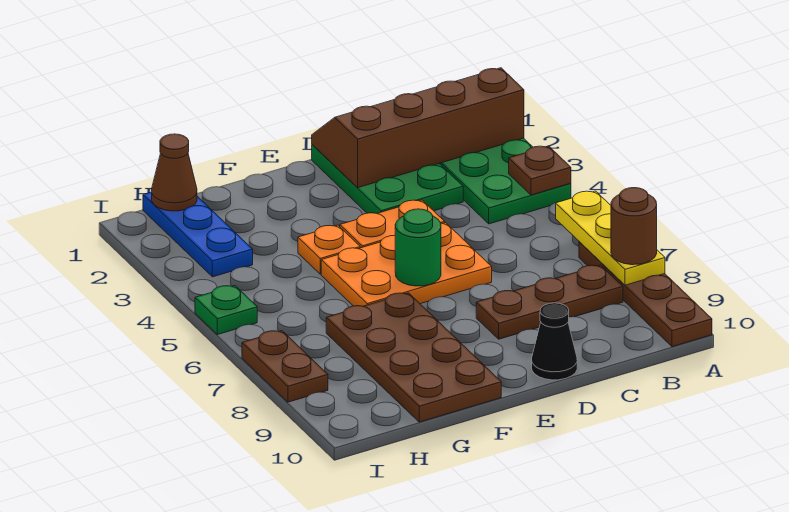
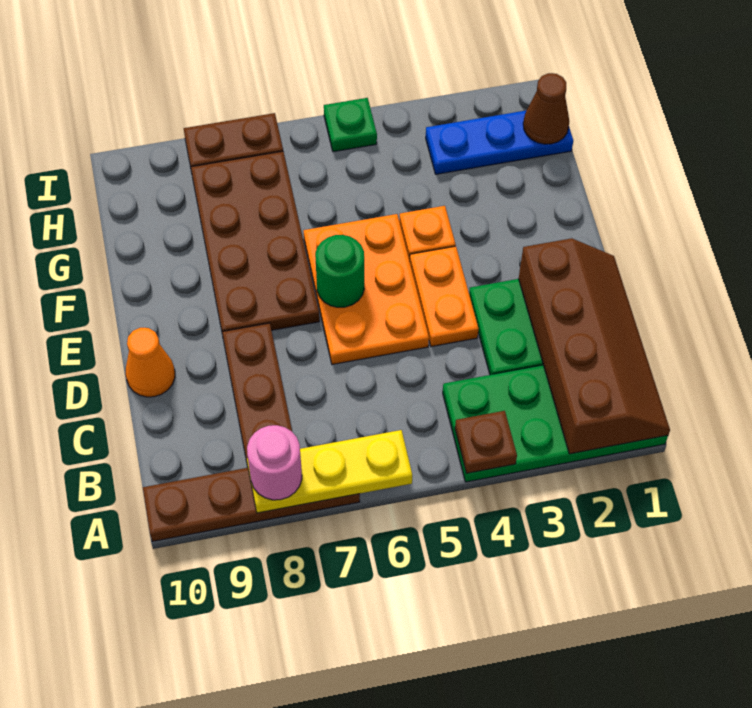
brown 1x1 round brick [611,188,657,265] -> pink 1x1 round brick [247,425,302,500]
black 1x1 cone [532,303,577,380] -> orange 1x1 cone [126,328,175,397]
brown 2x4 plate [326,293,501,422] -> brown 2x4 plate turned to [191,151,320,335]

